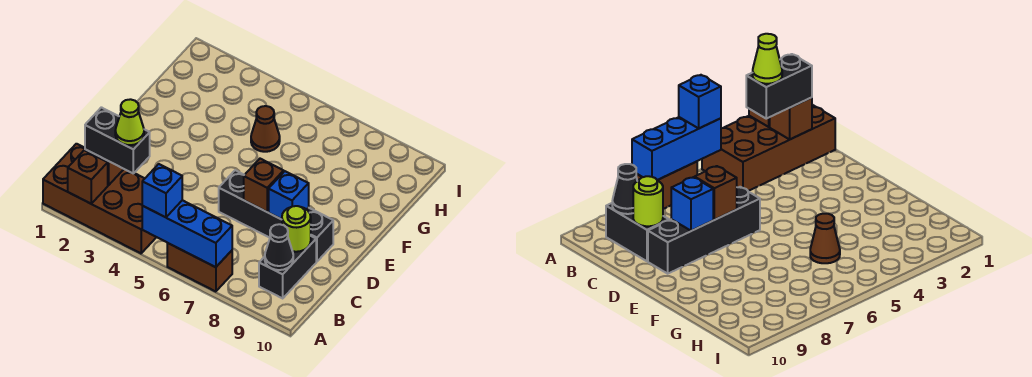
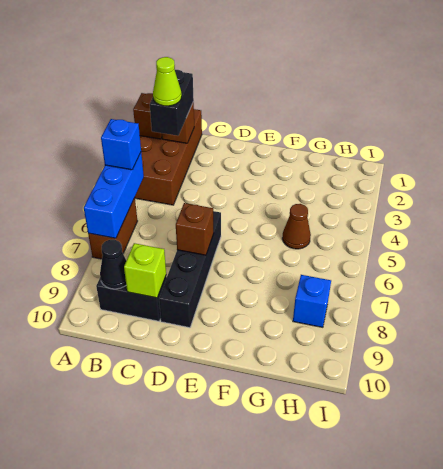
lime 1x1 round brick [282,206,311,252] -> lime 1x1 brick [124,243,166,298]
blue 1x1 brick [269,171,309,220] -> blue 1x1 brick moved to [293,275,331,327]

